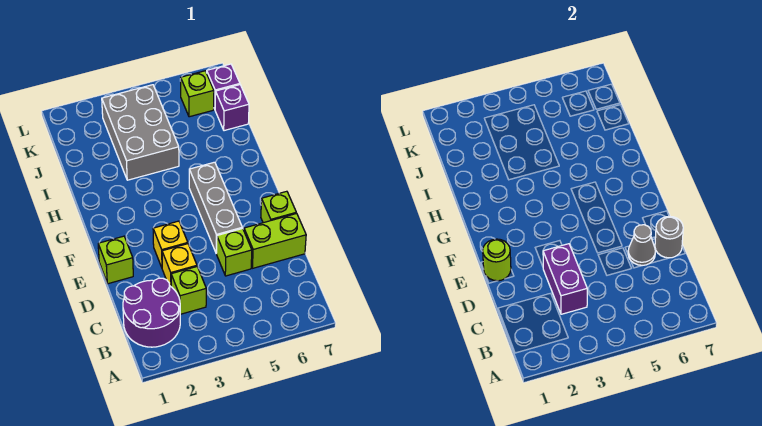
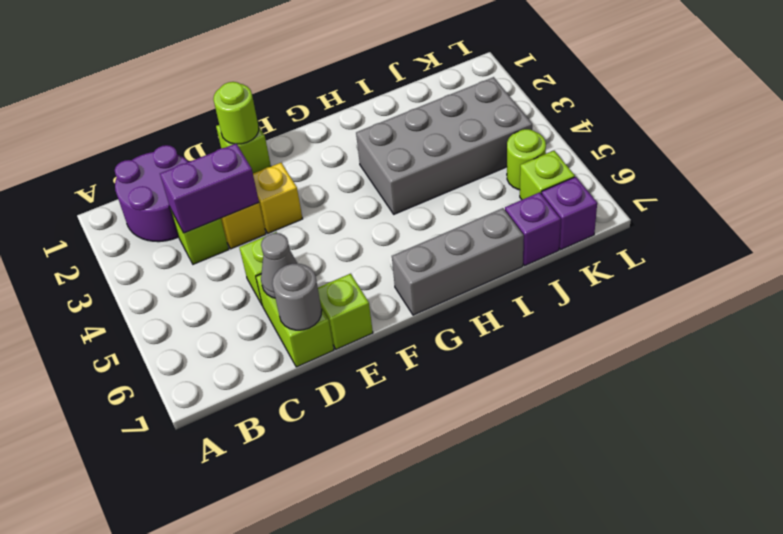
grey 1x3 brick [189,162,242,253] -> grey 1x3 brick moved to [392,208,524,315]
grey 2x3 brick [102,85,179,180] -> grey 2x4 brick [356,77,532,214]
none -> lime 1x1 round brick [507,129,546,190]

